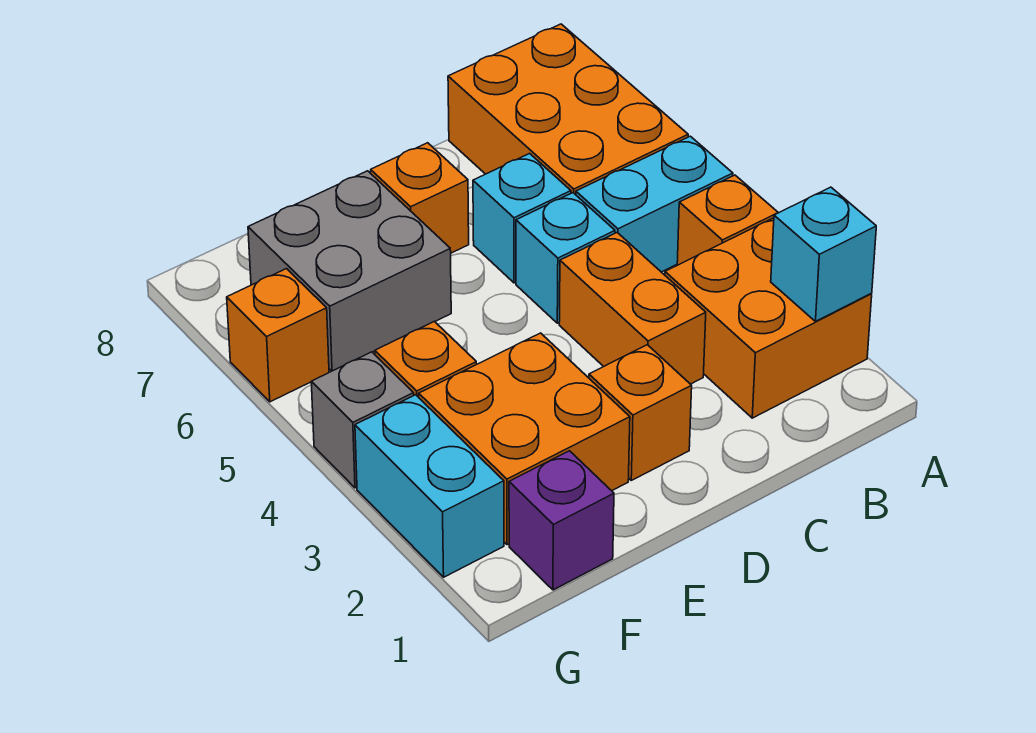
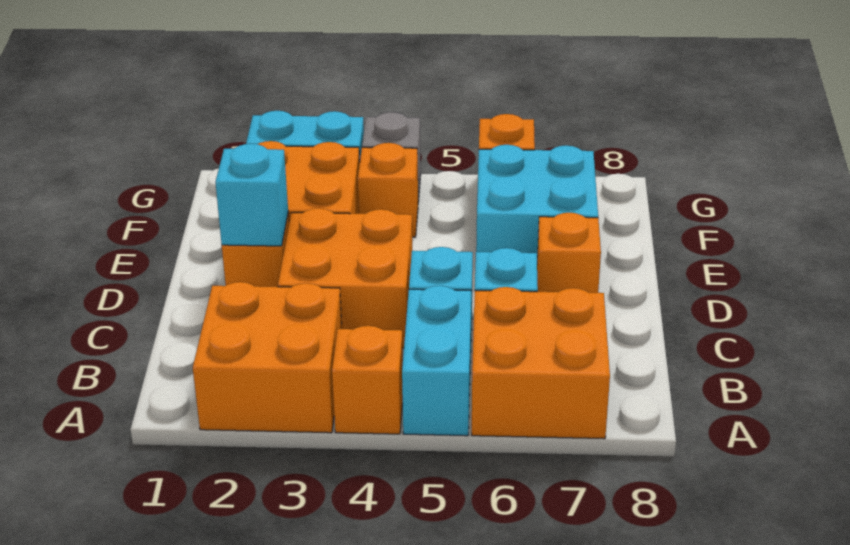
cyan 1x1 brick [771,187,876,322] -> cyan 1x1 brick moved to [215,144,288,246]
orange 2x3 brick [448,24,688,195] -> orange 2x2 brick [472,287,610,439]
orange 1x2 brick [559,233,706,384] -> orange 2x2 brick [278,208,412,348]
grey 2x2 brick [248,171,451,371] -> cyan 2x2 brick [476,145,598,256]
purple 1x1 brick [509,451,614,590] -> none

